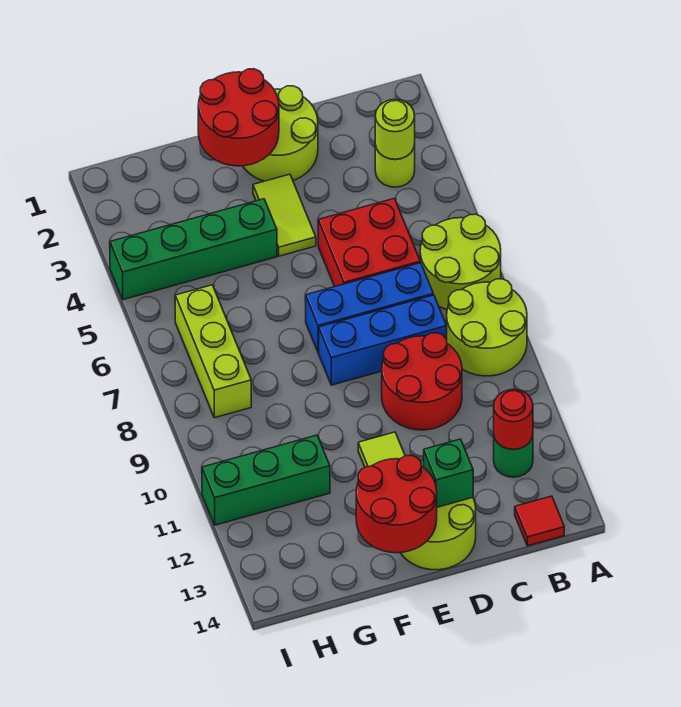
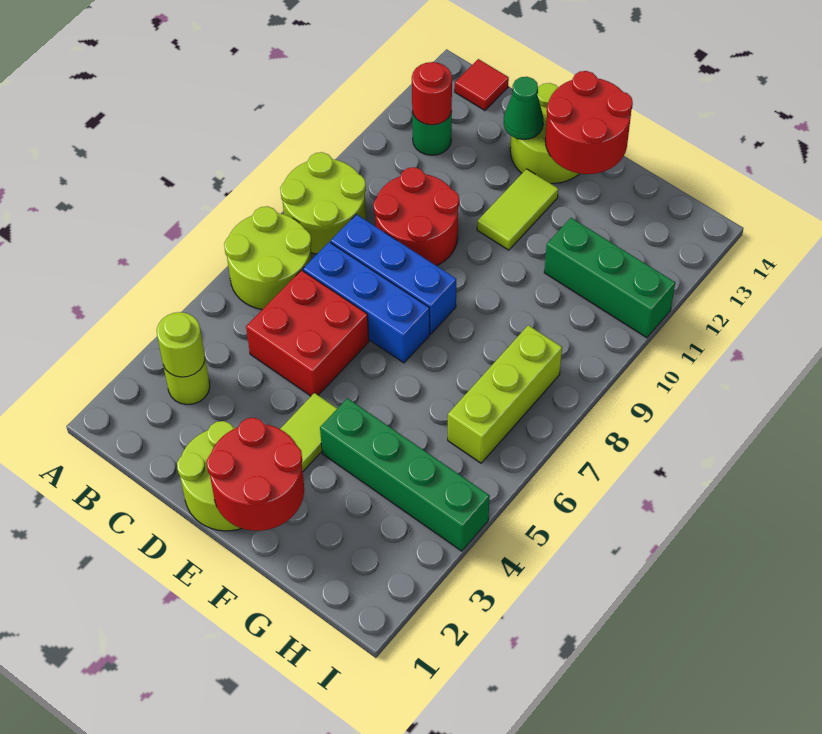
green 1x1 brick [424,439,473,507] -> green 1x1 cone [504,77,544,139]

